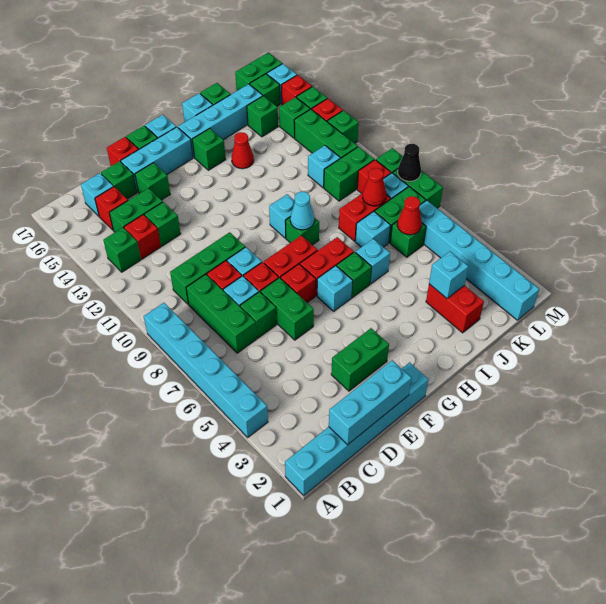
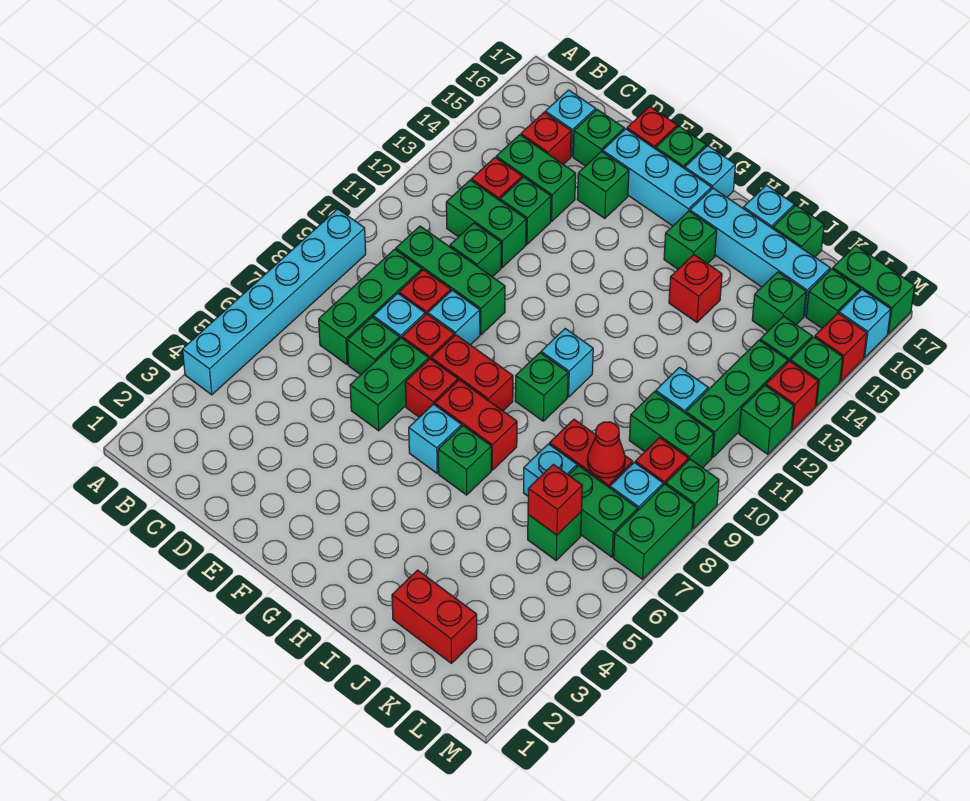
cyan 1x6 brick [285,362,428,496] -> none
green 1x1 brick [103,228,141,272] -> green 1x1 brick moved to [450,223,501,277]
cyan 1x3 brick [329,360,412,445] -> none
green 1x2 brick [331,328,389,391] -> green 1x2 brick moved to [446,180,526,267]
cyan 1x1 cone [290,192,314,230] -> none
cyan 1x1 brick [356,239,390,284] -> none
red 1x1 cone [232,132,254,169] -> red 1x1 brick [669,255,722,322]
red 1x2 brick [426,284,484,333] -> red 1x2 brick turned to [392,570,477,663]
cyan 1x1 brick [429,251,468,298] -> none
red 1x1 cone [397,196,422,235] -> red 1x1 brick [528,464,582,535]
cyan 1x6 brick [419,200,539,320] -> none
black 1x1 cone [398,144,421,181] -> none

